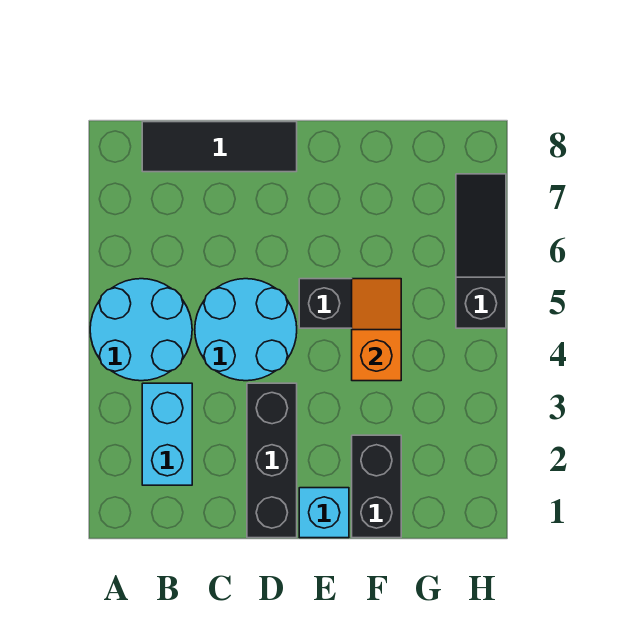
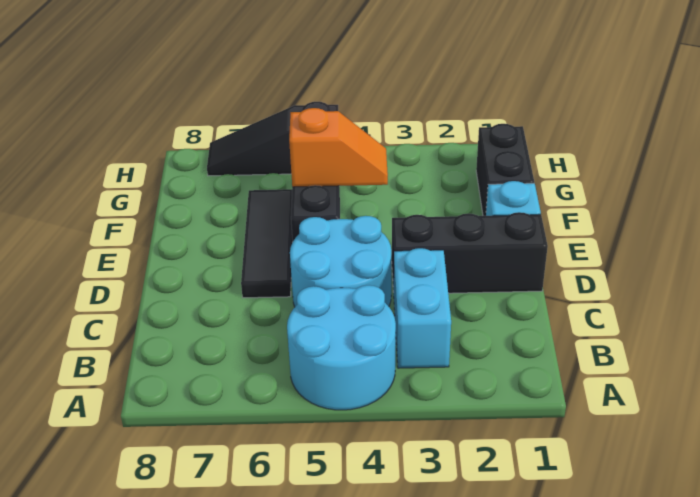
cyan 1x2 brick [142,383,192,485] -> cyan 1x2 brick turned to [394,248,451,368]
black 1x3 tile [142,122,297,172] -> black 1x3 tile moved to [241,189,293,298]
black 1x2 brick [352,435,401,538] -> black 1x2 brick turned to [476,124,534,216]
orange 1x2 slope [352,279,401,381] -> orange 1x2 slope turned to [289,108,388,187]

